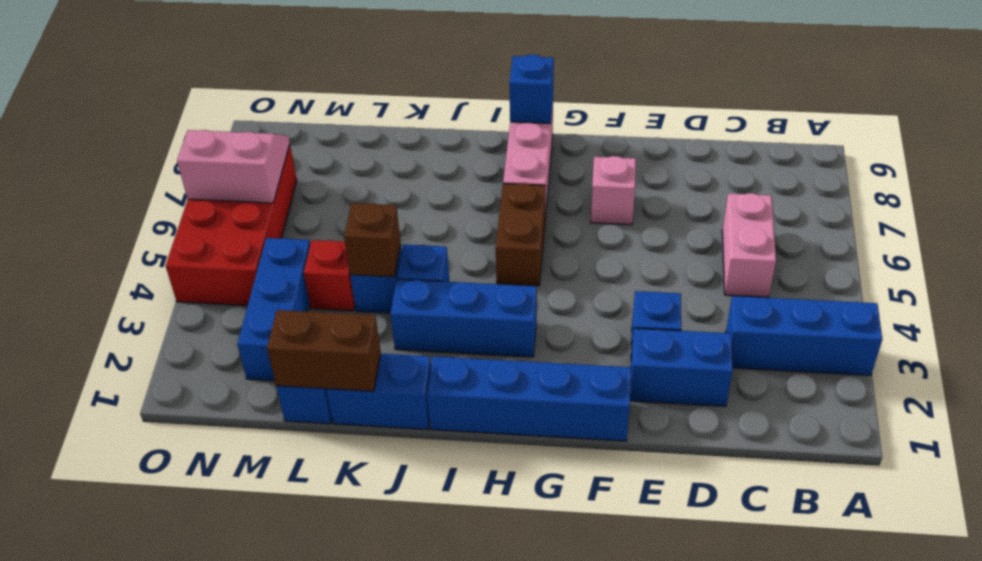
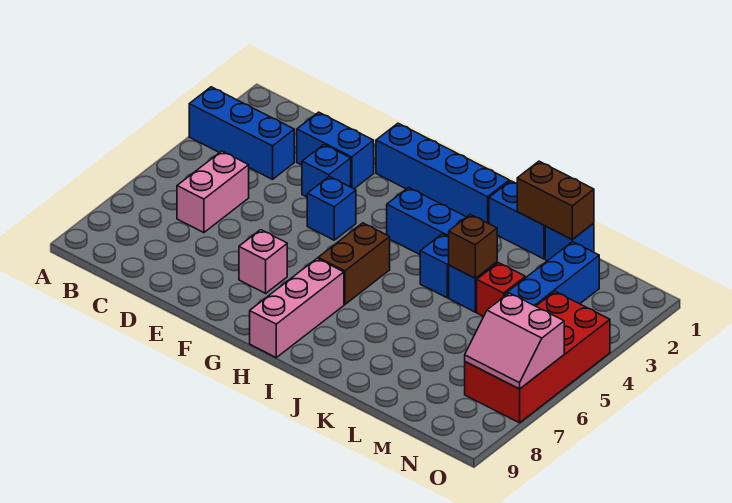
blue 1x1 brick [509,55,554,124] -> blue 1x1 brick moved to [307,176,356,240]

